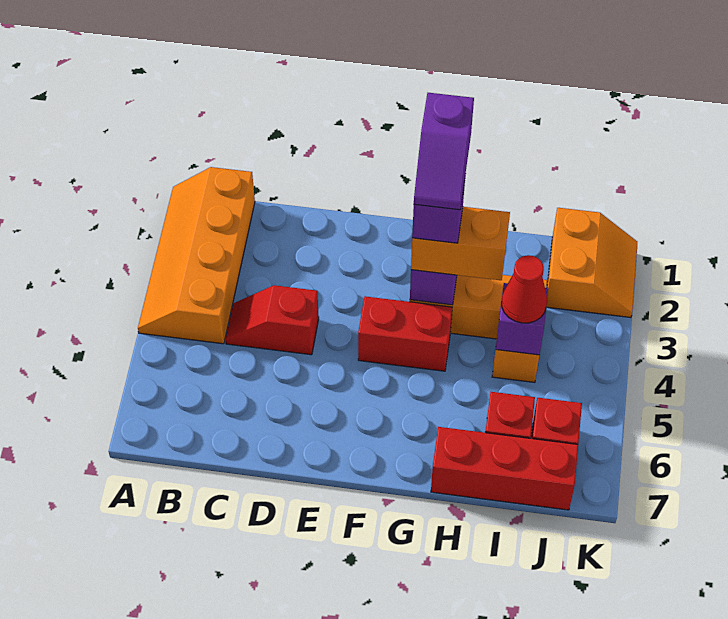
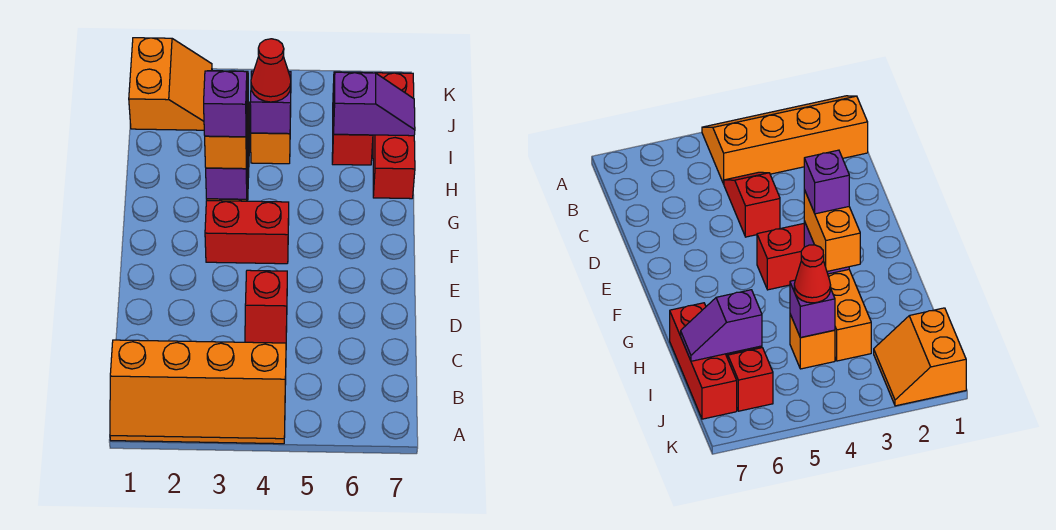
red 1x2 brick [358,296,452,371] -> red 1x2 brick turned to [205,201,289,264]
purple 1x2 slope [414,93,474,210] -> purple 1x2 slope moved to [333,72,415,136]
orange 2x2 slope [546,208,637,318] -> orange 2x2 slope turned to [129,38,212,130]

